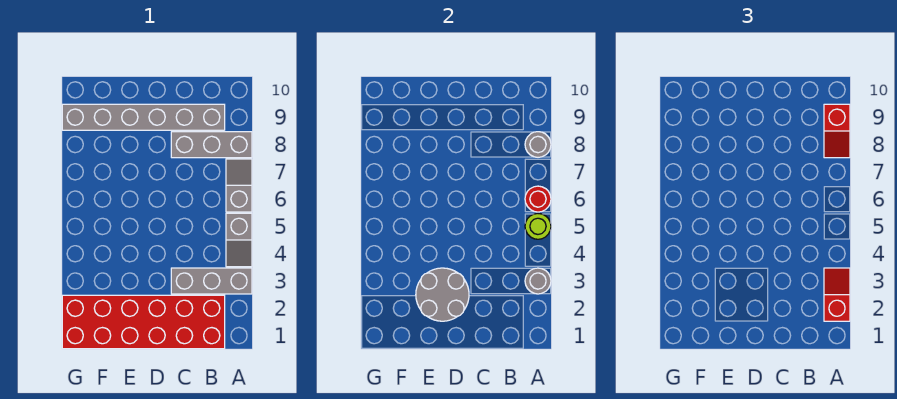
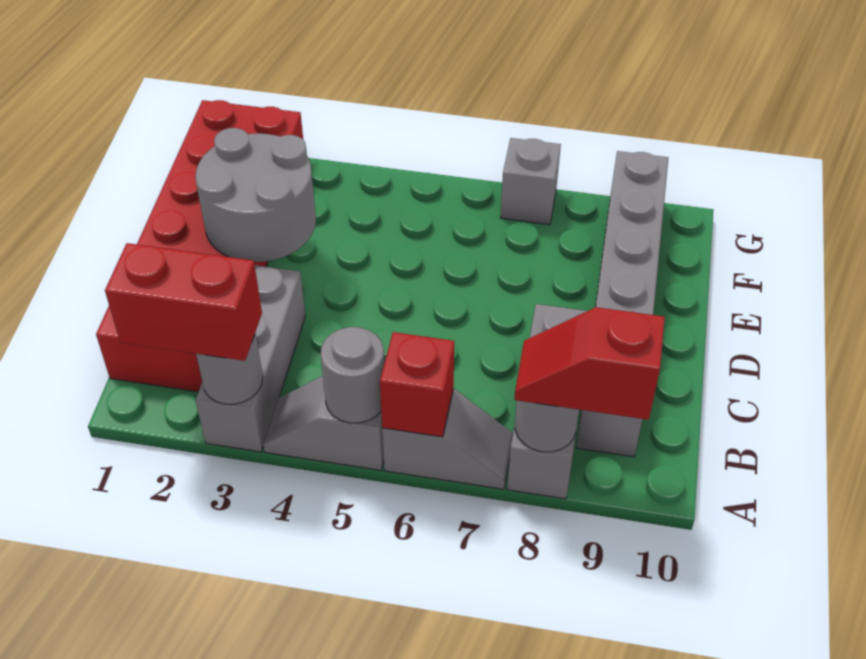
red 1x2 slope [824,268,850,321] -> red 1x2 brick [105,243,262,361]
lime 1x1 round brick [525,214,551,239] -> grey 1x1 round brick [321,327,384,423]
red 1x1 round brick [525,186,551,212] -> red 1x1 brick [380,332,454,437]
none -> grey 1x1 brick [500,138,561,225]

